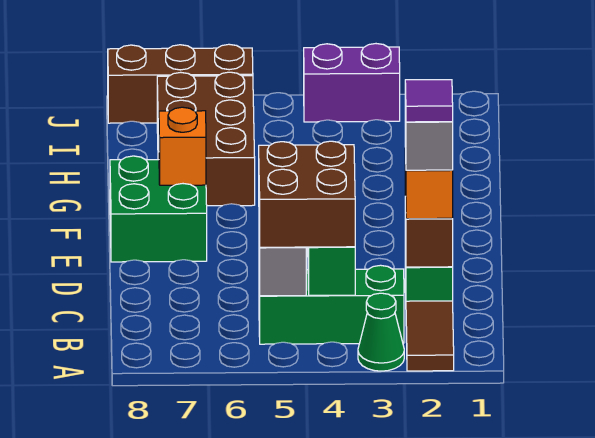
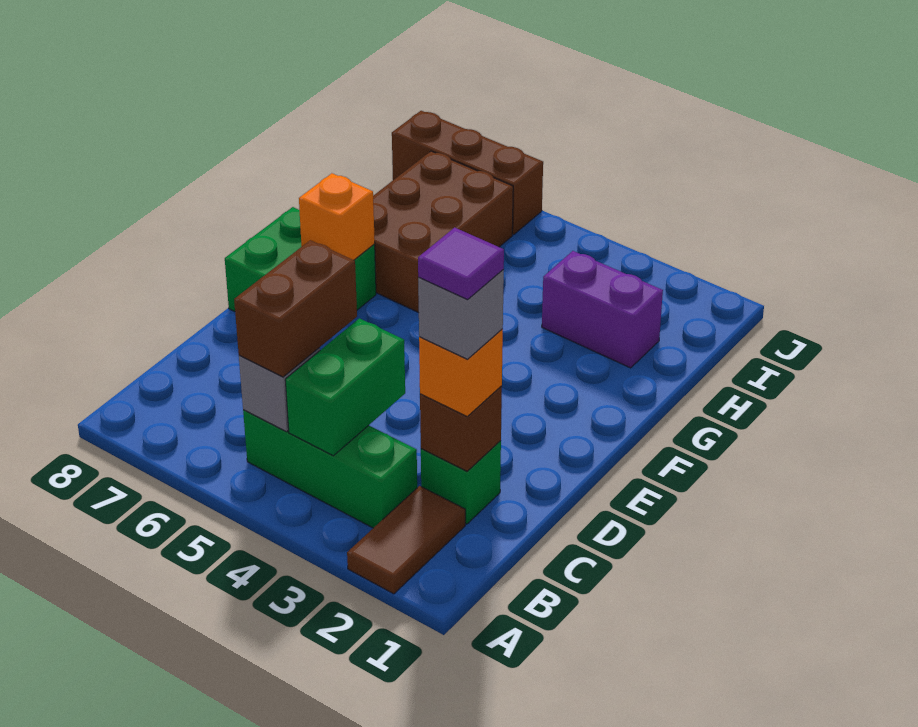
green 1x1 cone [358,293,404,371] -> none
brown 2x2 brick [259,141,355,247] -> brown 1x2 brick [234,240,357,377]
purple 1x2 brick [304,44,400,122] -> purple 1x2 brick moved to [542,251,663,368]

